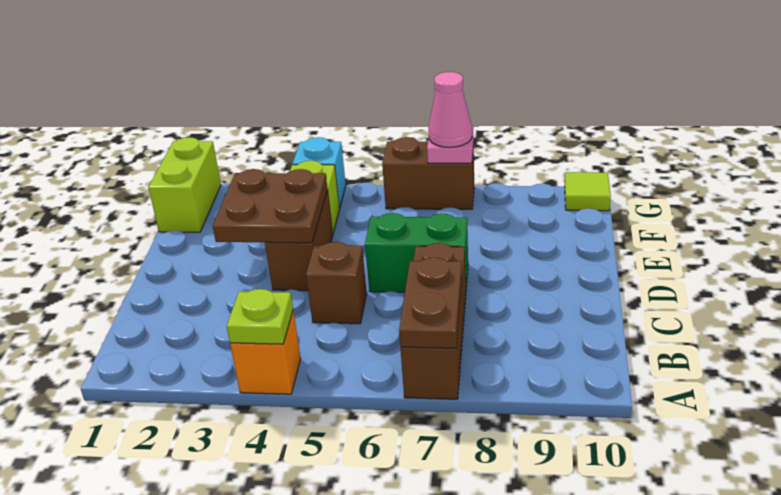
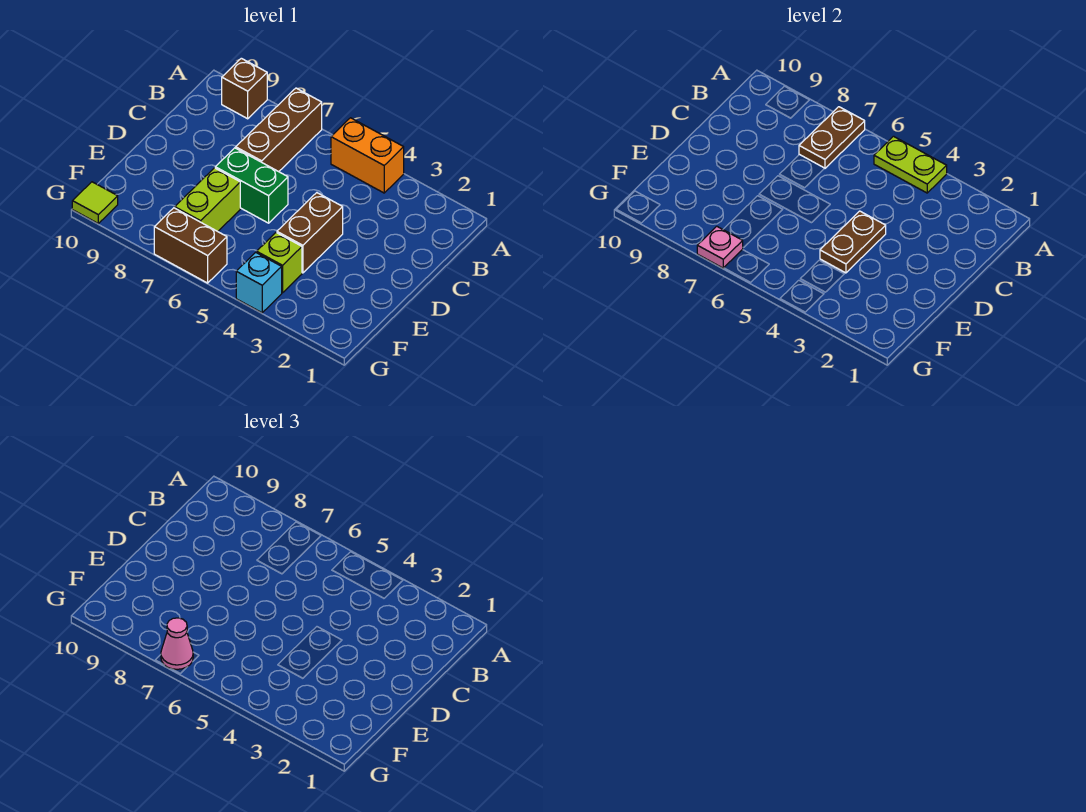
orange 1x1 brick [230,311,301,394] -> orange 1x2 brick [331,118,404,193]
lime 1x1 plate [227,289,293,344] -> lime 1x2 plate [874,136,947,193]
brown 1x1 brick [306,242,367,324] -> brown 1x1 brick moved to [222,58,267,119]
brown 2x2 plate [213,169,327,243] -> brown 1x2 plate [820,211,886,273]
lime 1x2 brick [149,137,221,232] -> lime 1x2 brick moved to [175,168,240,231]

